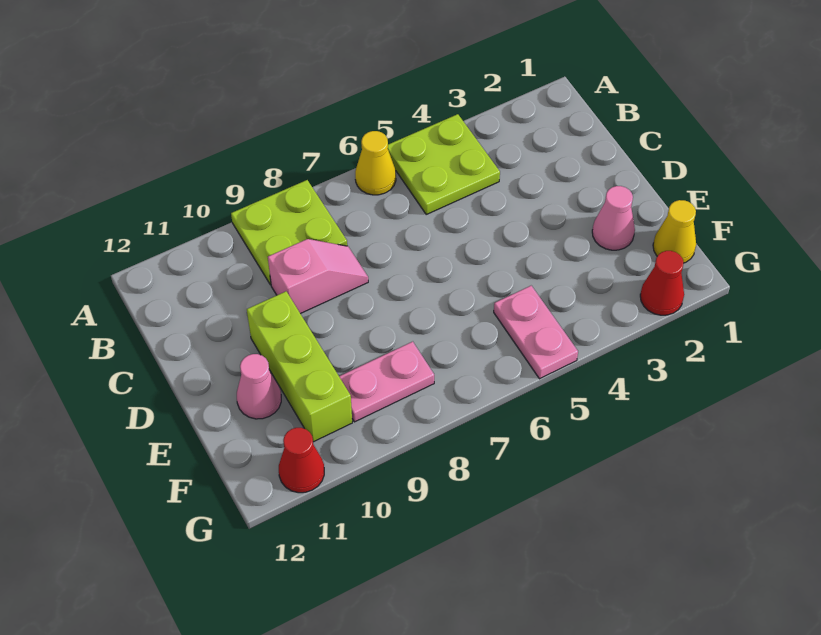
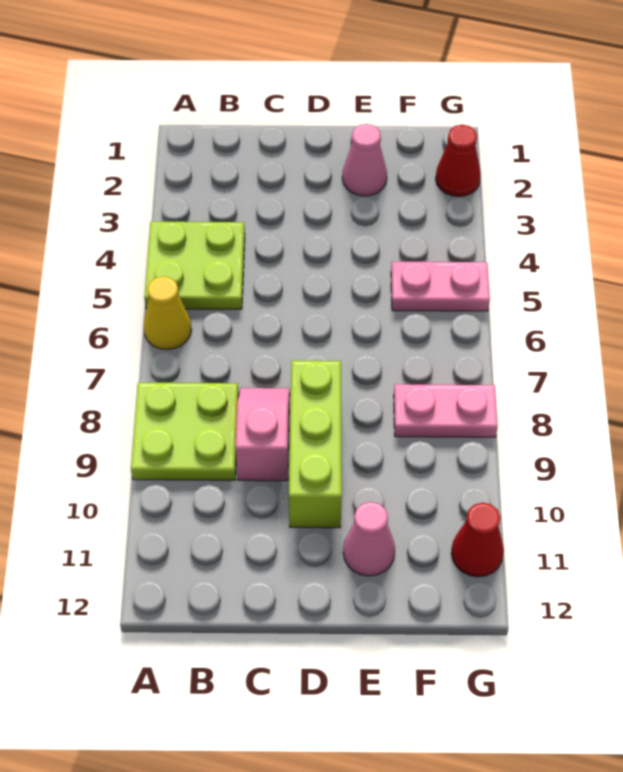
lime 1x3 brick [247,291,352,442] -> lime 1x3 brick turned to [289,361,342,528]
yellow 1x1 cone [653,200,696,263] -> none
pink 1x2 plate [339,342,434,422] -> pink 1x2 plate turned to [394,384,498,437]

